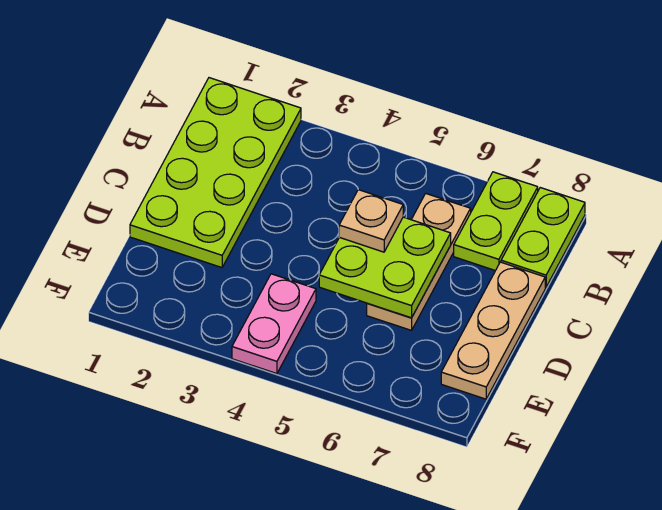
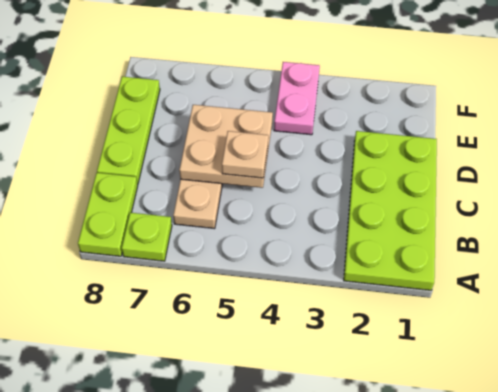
lime 1x2 plate [454,172,538,271] -> lime 1x1 plate [122,213,172,261]
lime 2x2 plate [319,217,451,318] -> tan 2x2 plate [179,105,273,188]
tan 1x3 plate [441,262,545,399] -> lime 1x3 plate [97,77,160,184]

